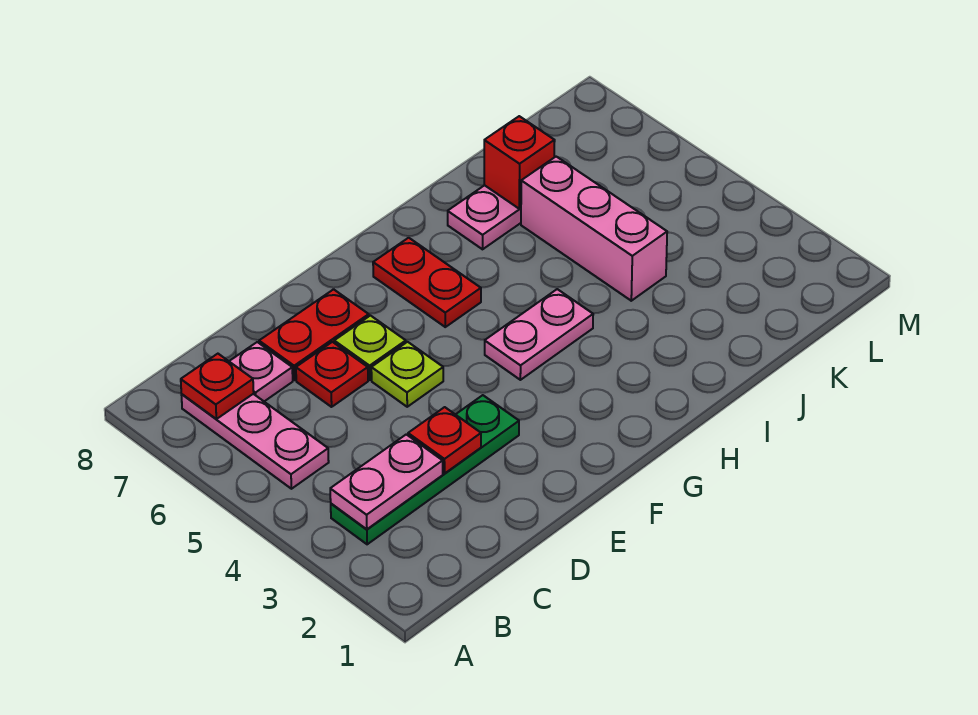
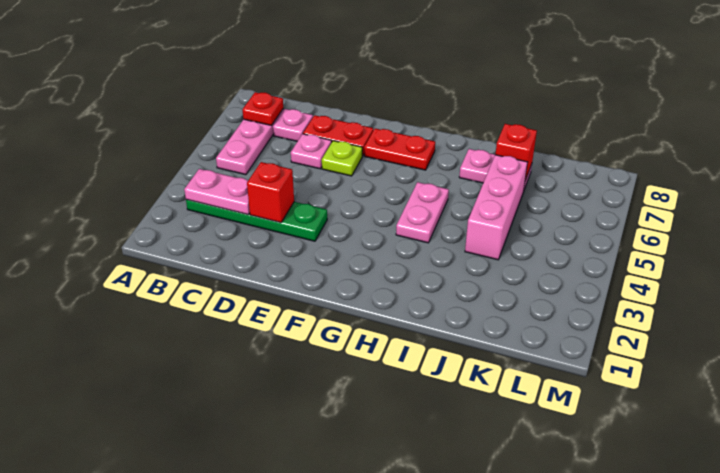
red 1x1 plate [408,407,481,473] -> red 1x1 brick [247,162,294,223]
red 1x1 plate [296,342,368,407] -> pink 1x1 plate [291,134,332,169]
lime 1x1 plate [371,342,443,407] -> none
pink 1x2 plate [485,289,593,380] -> pink 1x2 plate turned to [396,182,449,243]
red 1x2 plate [373,238,481,327] -> red 1x2 plate turned to [364,129,435,170]

